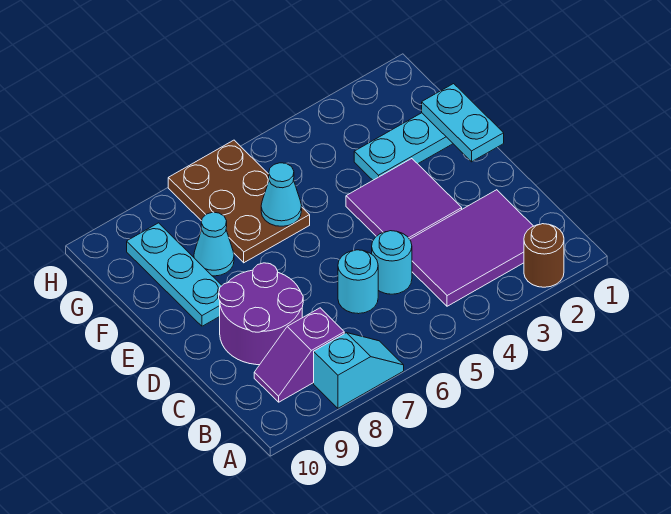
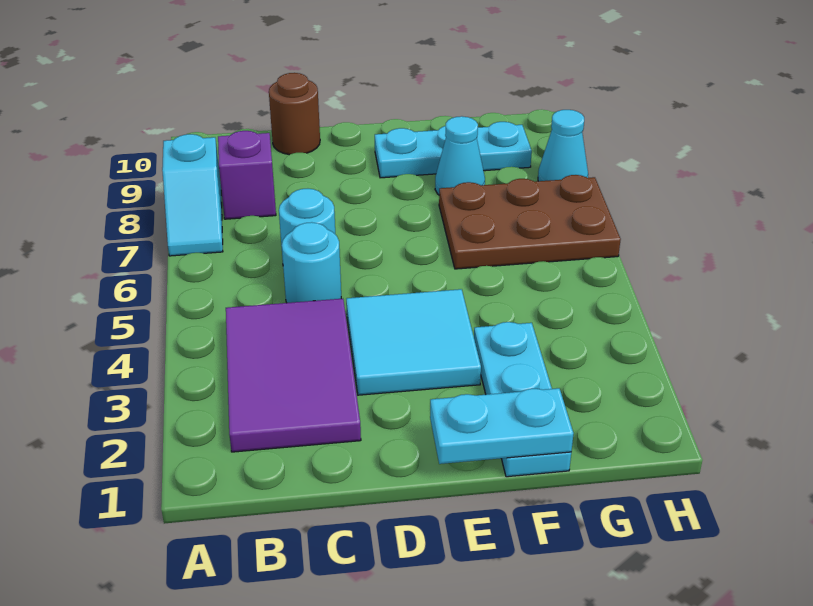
brown 1x1 round brick [524,224,564,287] -> brown 1x1 round brick moved to [269,73,320,155]
purple 2x2 round brick [219,263,303,365] -> none
purple 2x2 tile [346,159,462,239] -> cyan 2x2 tile [346,289,481,395]
cyan 1x1 cone [261,163,302,226] -> cyan 1x1 cone moved to [538,110,588,181]

